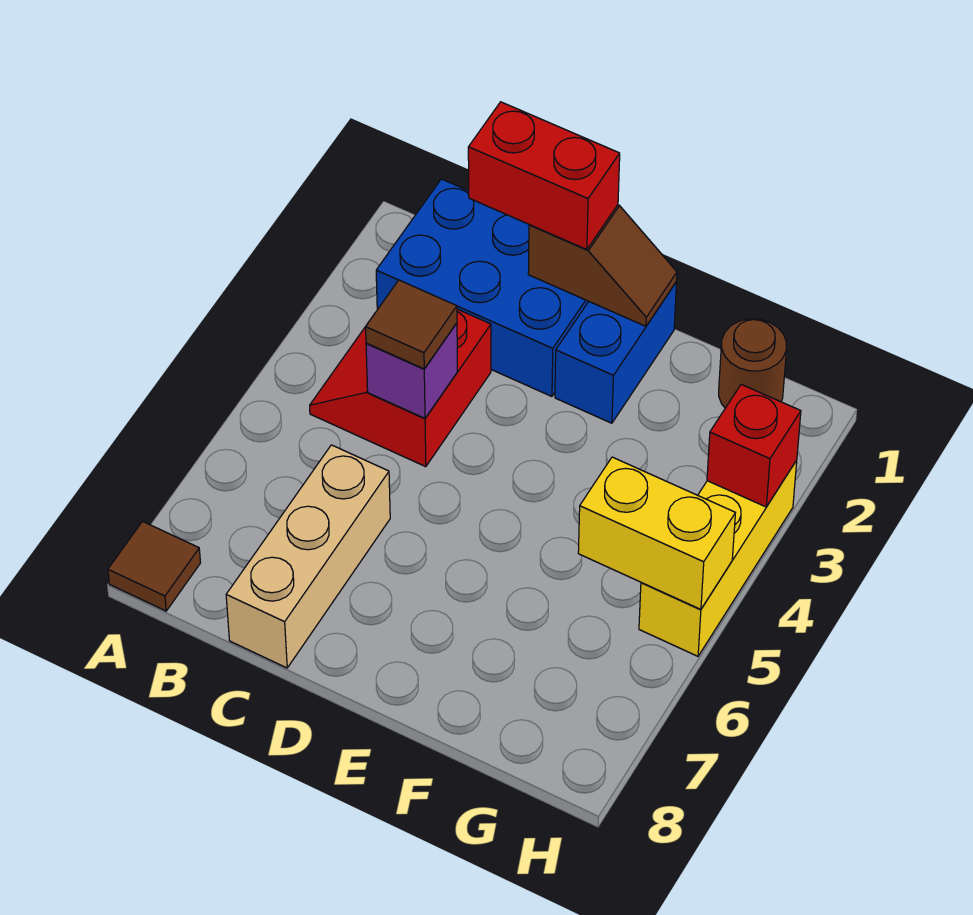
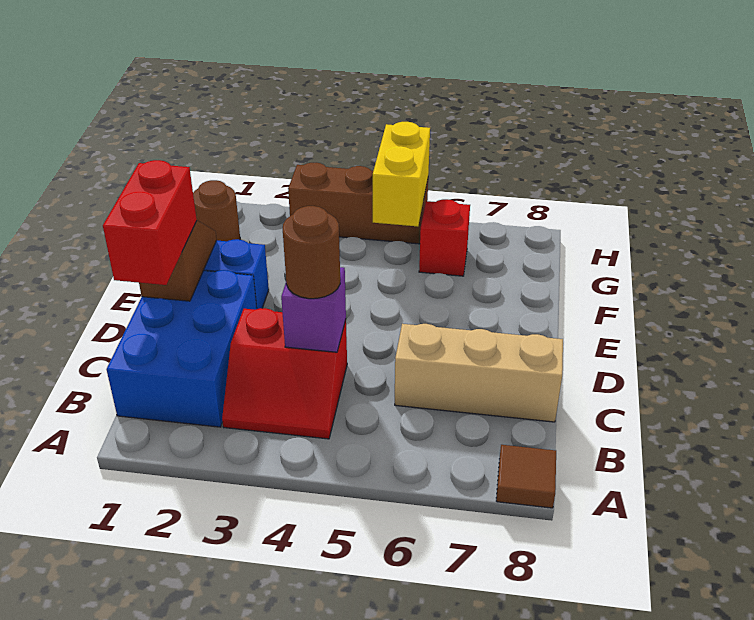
brown 1x1 tile [366,280,457,369] -> brown 1x1 round brick [283,206,340,299]
yellow 1x3 brick [639,461,797,656] -> brown 1x3 brick [288,163,428,244]
red 1x1 brick [707,384,801,507] -> red 1x1 brick moved to [419,199,470,276]

